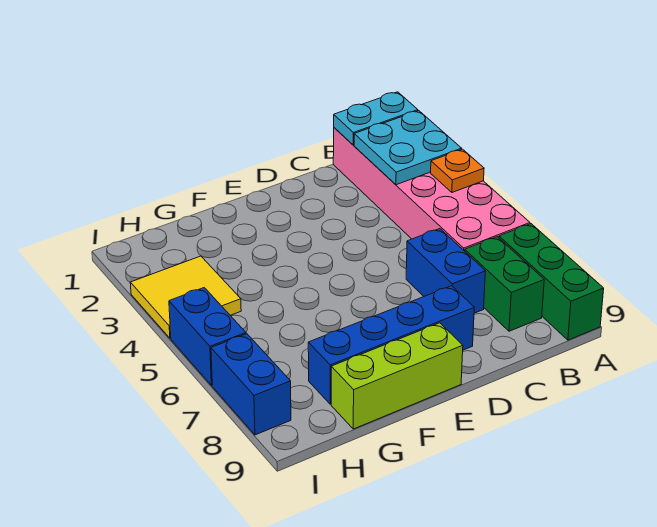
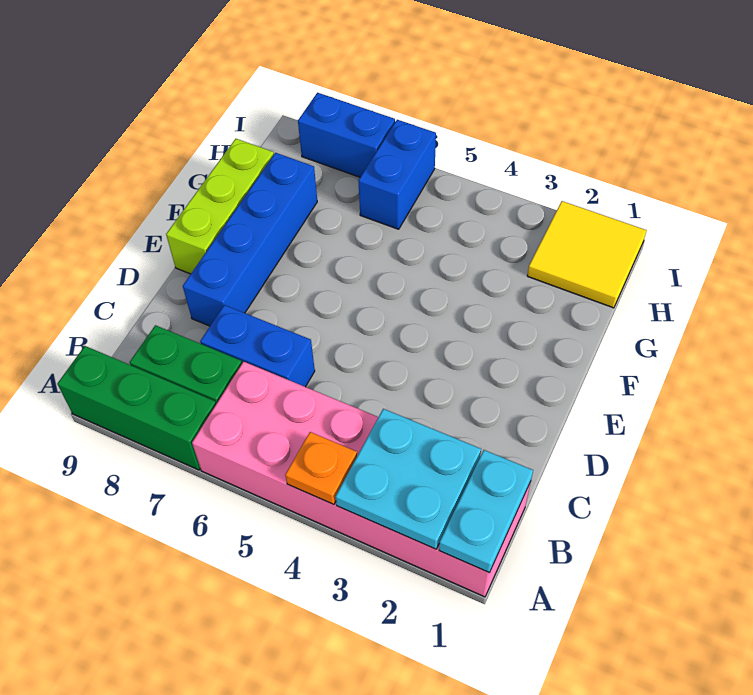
yellow 2x2 tile [130,256,241,338] -> yellow 2x2 tile moved to [527,201,647,308]
blue 1x2 brick [169,288,246,386] -> blue 1x2 brick turned to [358,120,436,229]

